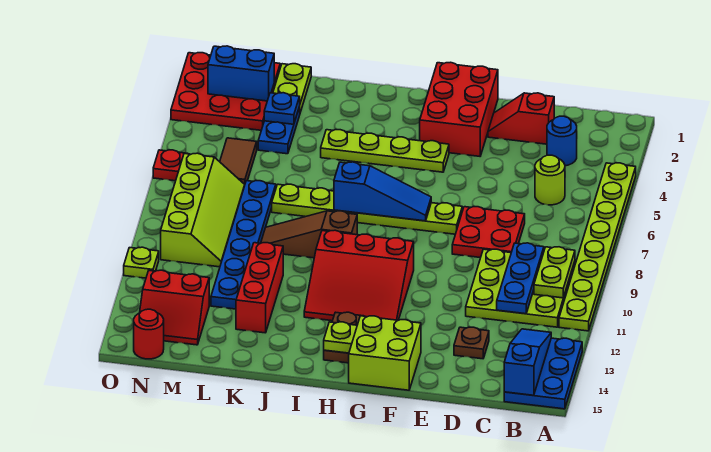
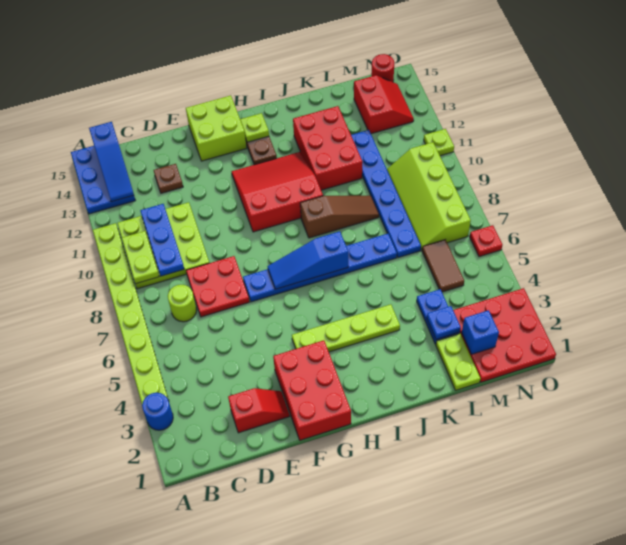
blue 1x1 round brick [547,116,577,166] -> blue 1x1 round brick moved to [142,393,173,430]
lime 1x1 round brick [535,155,565,205] -> lime 1x1 round brick moved to [168,285,197,322]
lime 1x6 plate [272,184,462,234] -> blue 1x6 plate [243,234,397,302]
red 1x3 brick [236,243,283,333] -> red 2x3 brick [293,106,362,190]
blue 1x2 brick [208,46,274,101] -> blue 1x1 brick [462,310,499,354]
red 2x2 slope [140,270,209,345] -> red 2x2 slope turned to [354,75,414,134]

